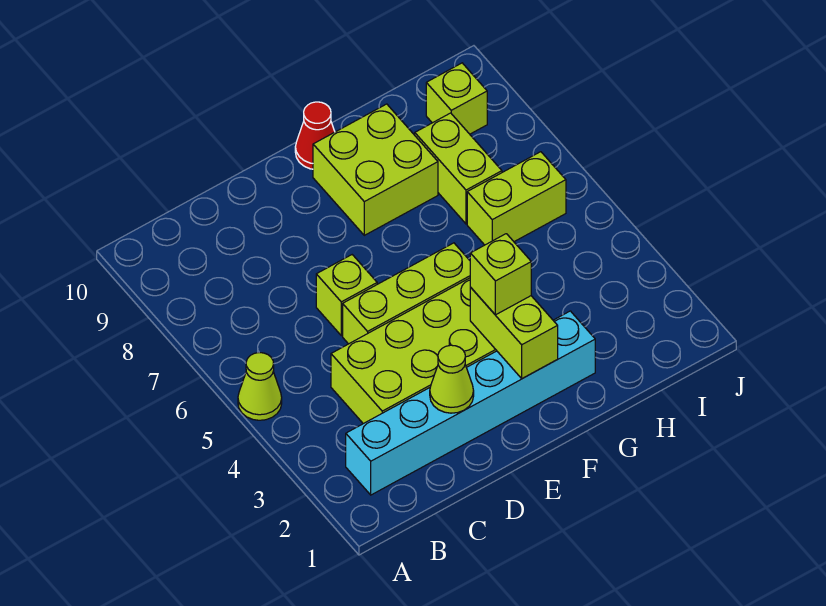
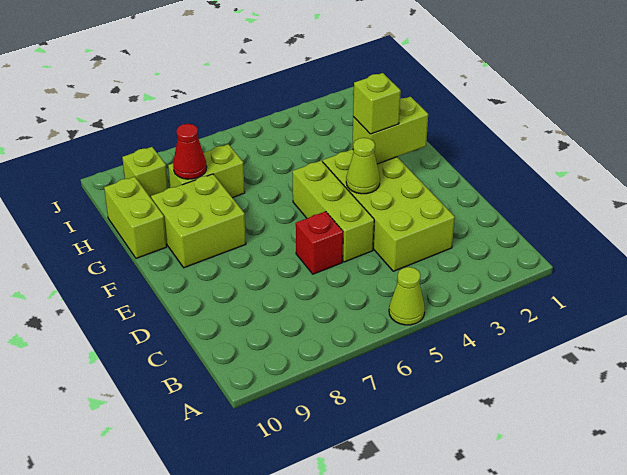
cyan 1x6 brick [346,311,595,495] -> none
lime 1x1 cone [430,345,474,413] -> lime 1x1 cone moved to [346,138,380,194]
lime 1x1 brick [316,255,377,336] -> red 1x1 brick [296,211,343,274]
red 1x1 cone [295,102,335,169] -> red 1x1 cone moved to [173,124,207,179]
lime 1x2 brick [467,152,566,245] -> lime 1x2 brick moved to [104,177,167,258]

